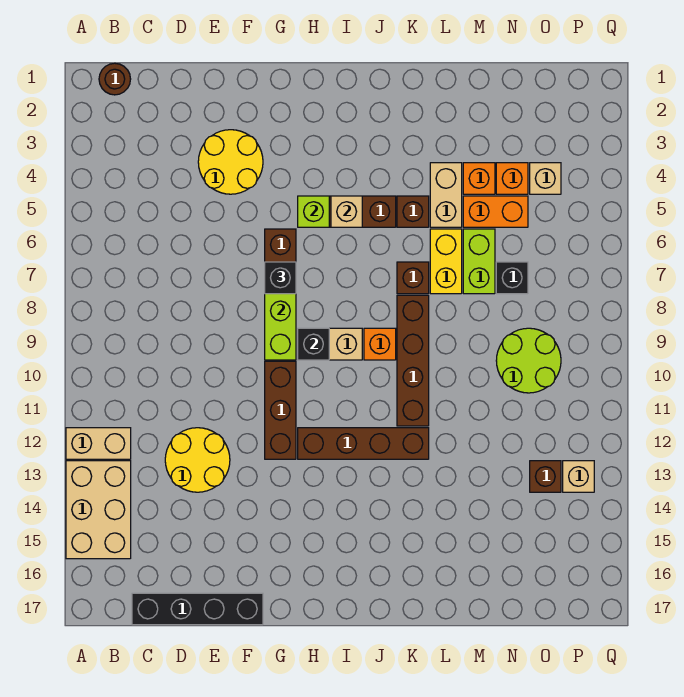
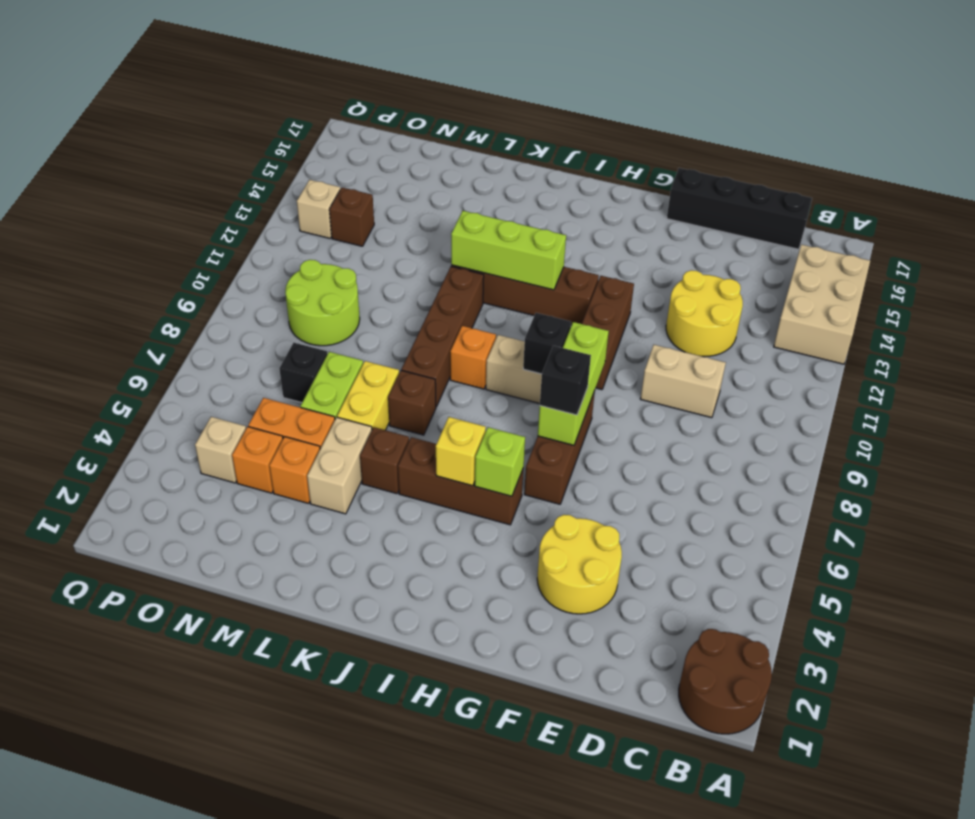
tan 1x2 brick [66,428,131,459] -> tan 1x2 brick moved to [640,345,726,418]
brown 1x1 round brick [99,63,131,95] -> brown 2x2 round brick [679,629,772,734]
tan 1x1 brick [331,196,362,227] -> yellow 1x1 brick [436,417,486,486]
none -> lime 1x3 brick [451,211,566,290]

